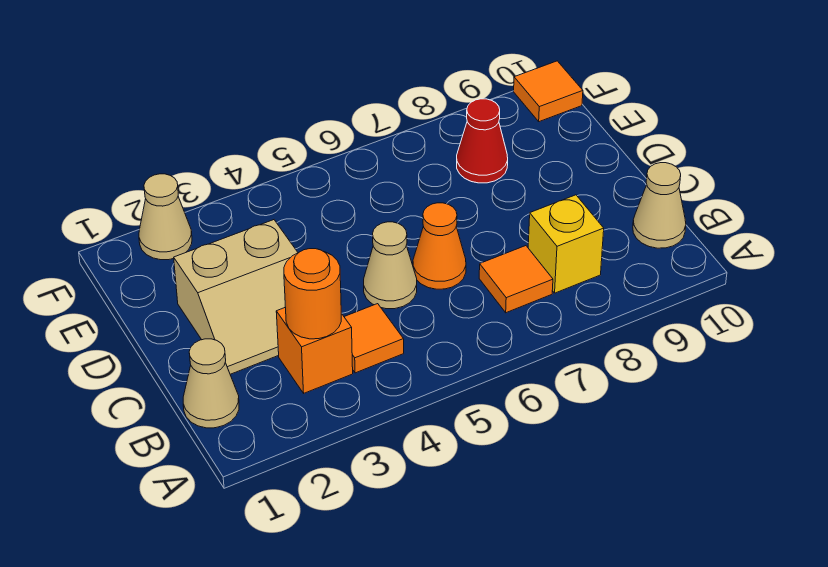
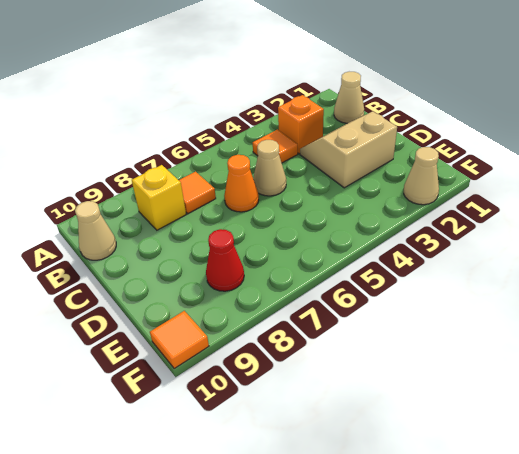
orange 1x1 round brick [284,249,341,339] -> none

